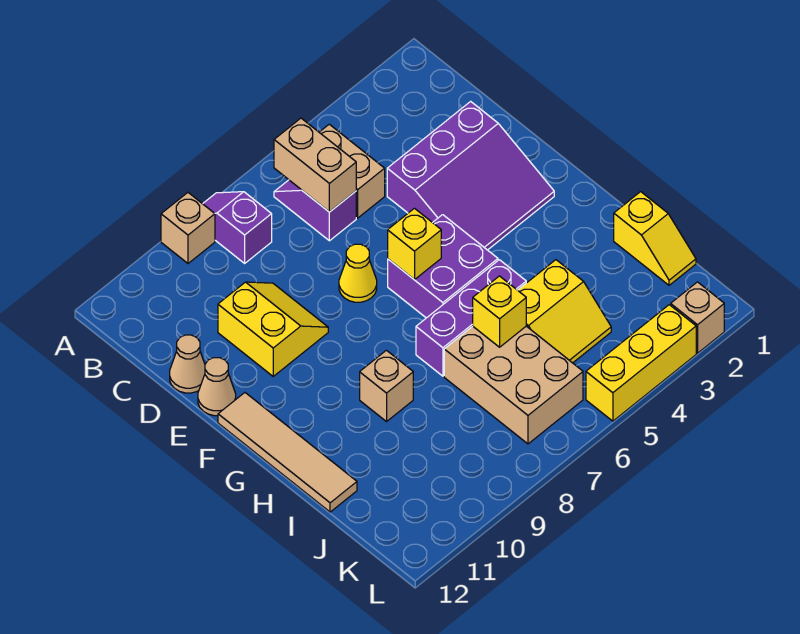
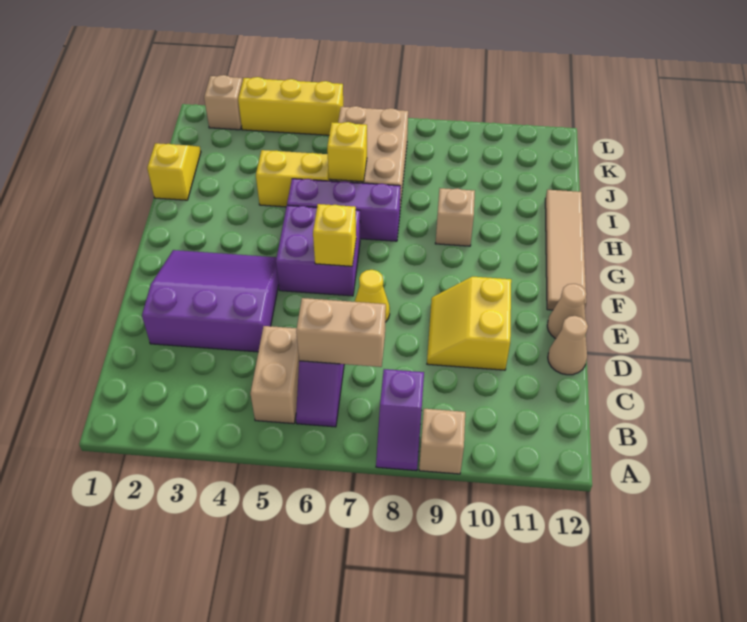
tan 1x2 brick [274,118,356,212] -> tan 1x2 brick turned to [296,298,386,367]

